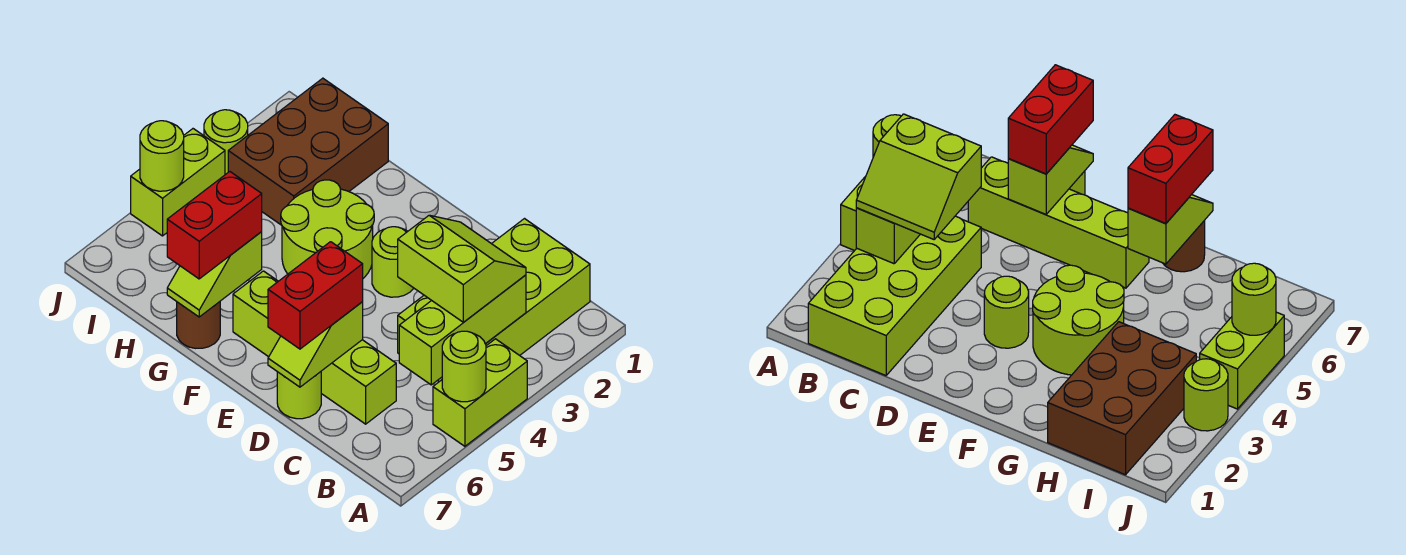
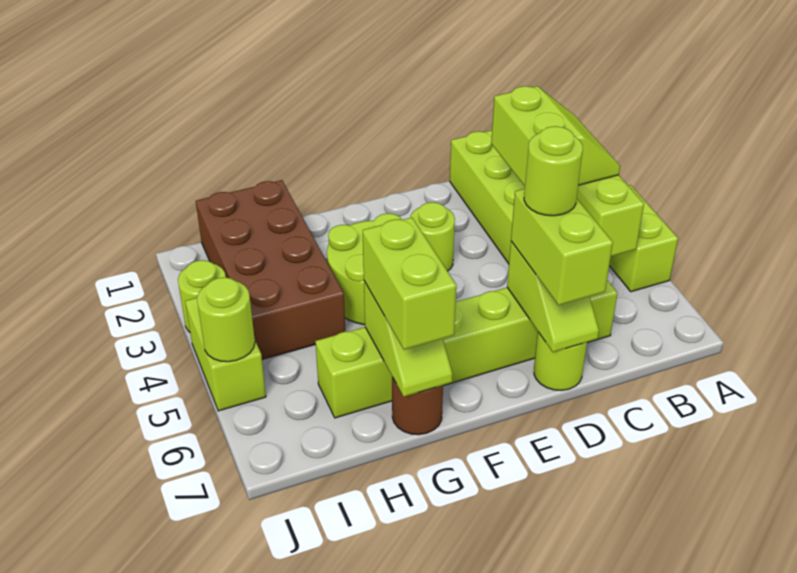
lime 1x1 round brick [442,331,486,402] -> lime 1x1 round brick moved to [524,126,583,216]
lime 2x2 slope [398,215,526,322] -> lime 2x2 slope turned to [491,86,620,186]
lime 1x4 brick [233,271,396,424] -> lime 1x6 brick [315,280,618,418]
red 1x2 brick [268,242,363,349] -> lime 1x2 brick [511,189,613,305]
red 1x2 brick [167,172,262,279] -> lime 1x2 brick [363,217,456,350]
brown 2x3 brick [228,78,388,225] -> brown 2x4 brick [196,180,345,359]

